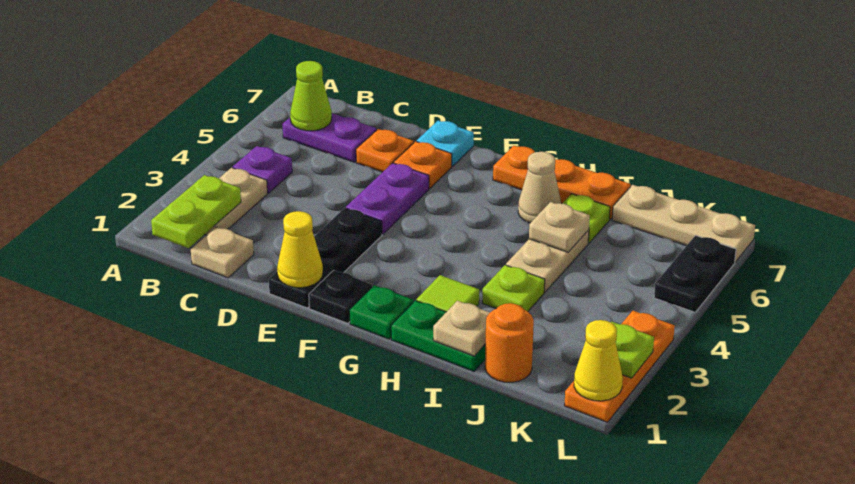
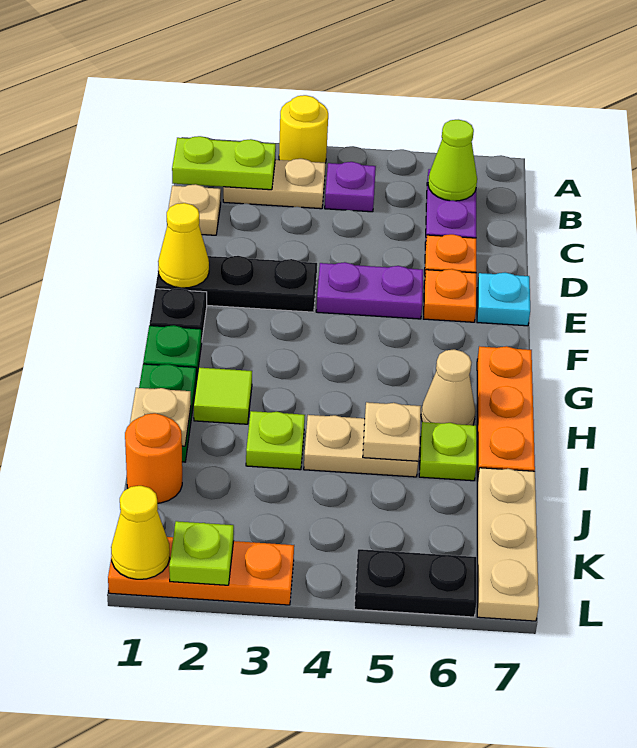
none -> yellow 1x1 round brick [279,95,328,163]

